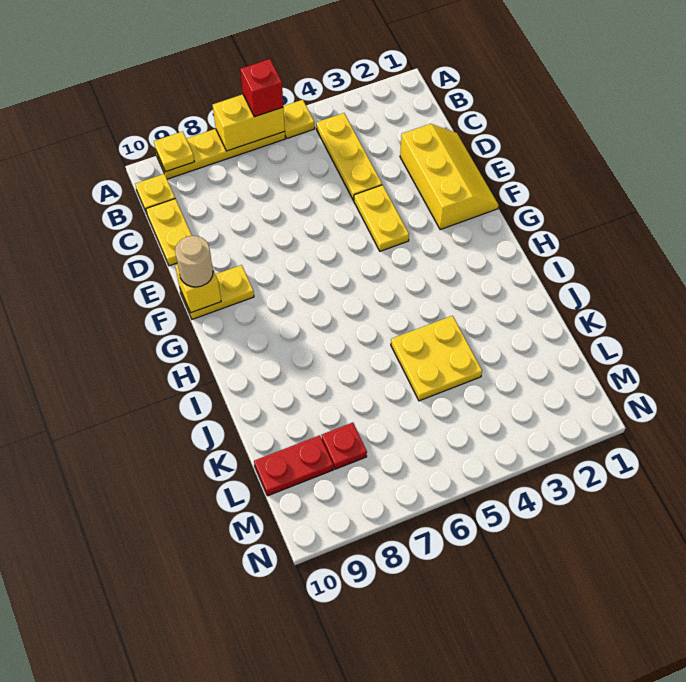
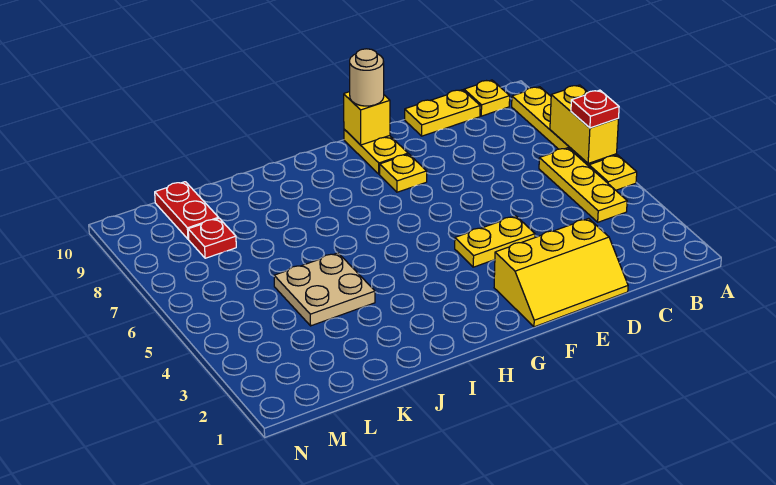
red 1x1 brick [241,59,283,117] -> red 1x1 plate [571,90,619,128]
yellow 1x1 plate [154,131,195,172] -> yellow 1x1 plate moved to [380,154,427,192]
yellow 1x3 plate [316,113,382,201] -> yellow 1x3 plate turned to [539,148,627,222]
yellow 2x2 plate [391,316,482,401] -> tan 2x2 plate [274,253,375,326]

